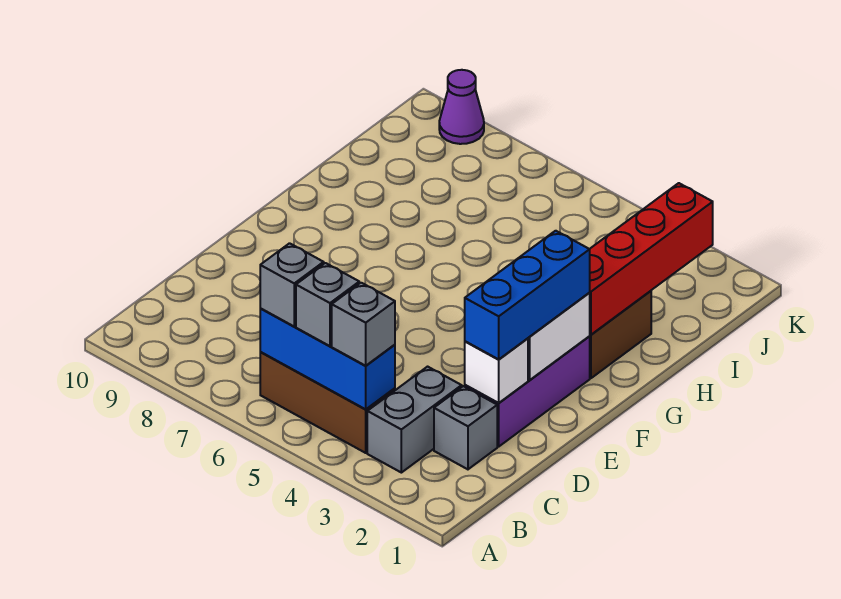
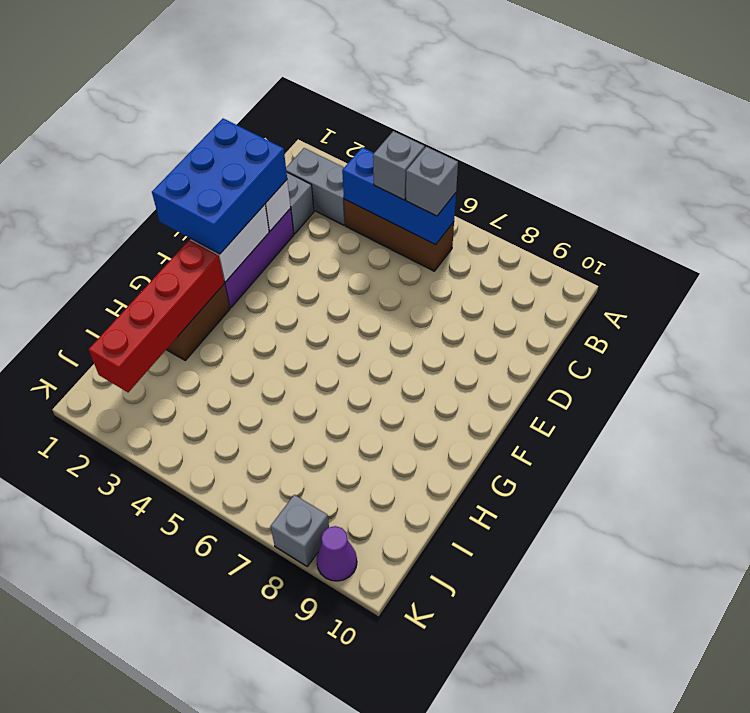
grey 1x2 brick [367,367,462,473] -> grey 1x2 brick turned to [286,148,345,225]
grey 1x1 brick [332,283,395,366] -> grey 1x1 brick moved to [270,495,329,566]
blue 1x3 brick [465,231,590,359] -> blue 2x3 brick [152,119,287,254]

